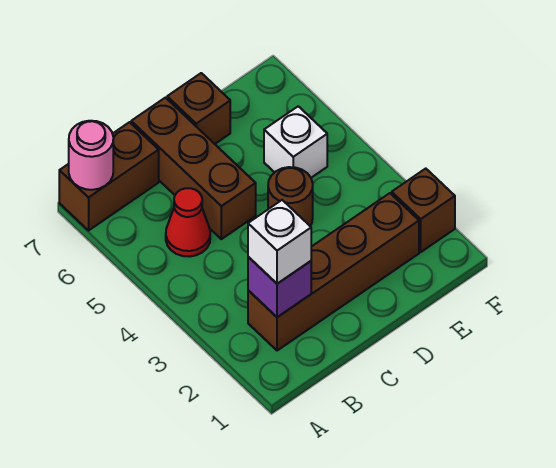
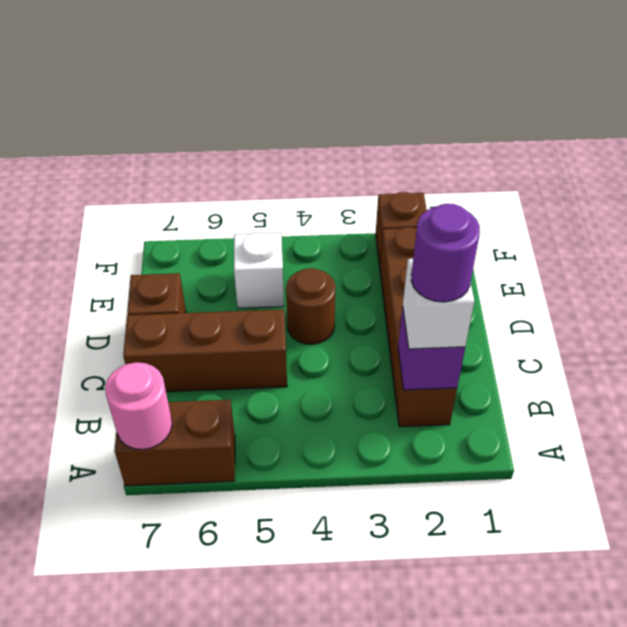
brown 1x2 brick [59,122,159,230] -> brown 1x2 brick turned to [115,400,235,486]
none -> purple 1x1 round brick [411,204,480,302]
red 1x1 cone [166,188,210,257] -> none

